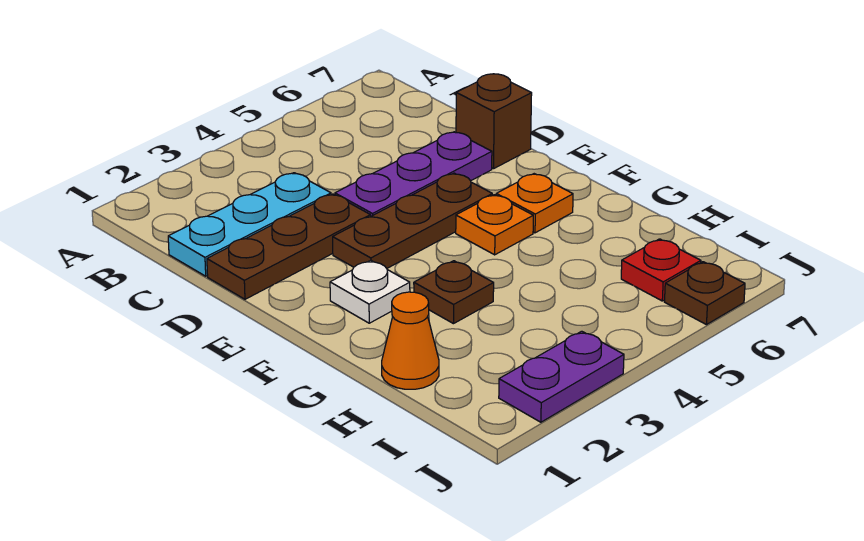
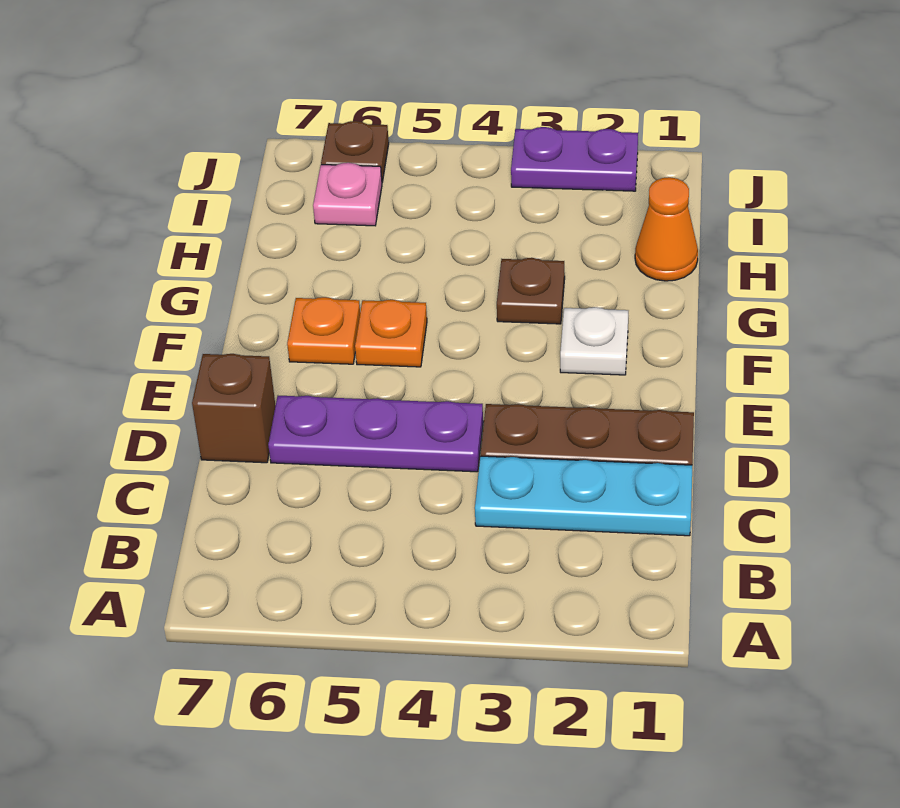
brown 1x3 plate [333,173,492,268] -> none
red 1x1 plate [621,239,701,301] -> pink 1x1 plate [313,163,382,226]

